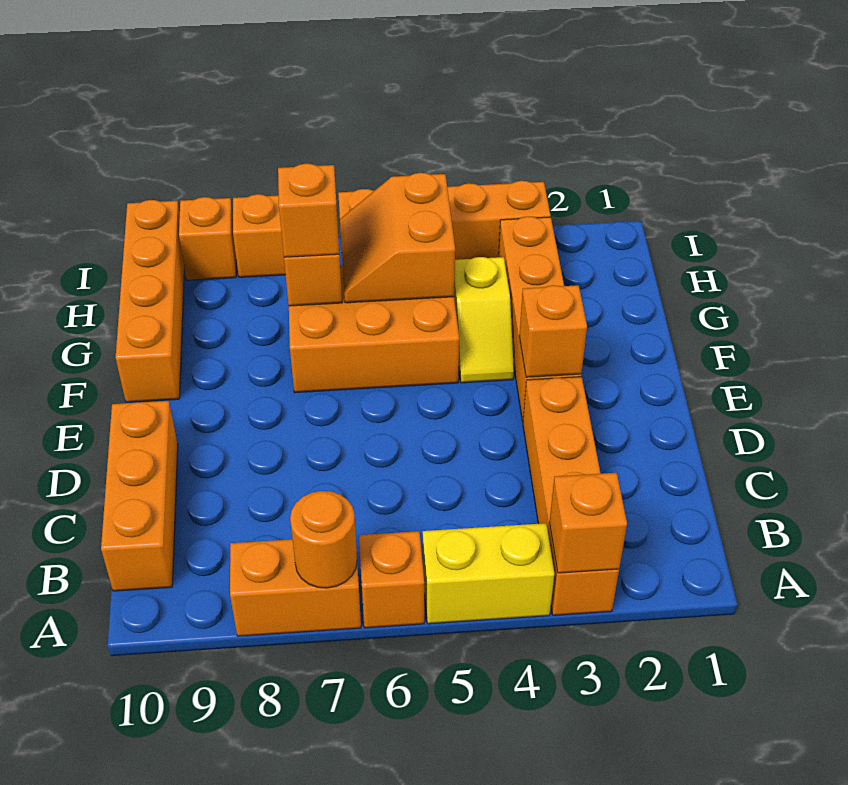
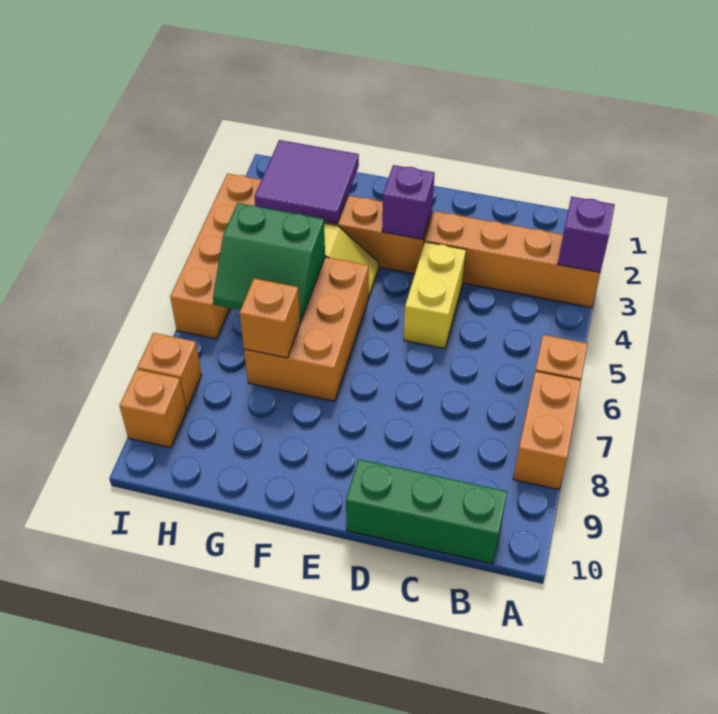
orange 1x1 brick [550,473,627,573] -> purple 1x1 brick [558,197,615,272]
yellow 1x2 brick [423,523,554,624] -> yellow 1x2 brick moved to [404,242,466,349]
orange 1x1 round brick [290,491,357,588] -> none
orange 1x3 brick [101,401,178,591] -> green 1x3 brick [346,459,507,564]
orange 1x1 brick [519,285,587,377] -> purple 1x1 brick [382,165,435,239]
orange 1x4 brick [116,200,184,402] -> none
none -> purple 2x2 tile [254,140,359,223]
orange 2x2 slope [340,173,455,303] -> green 2x2 slope [213,203,325,322]
orange 1x1 brick [278,164,339,257] -> none

